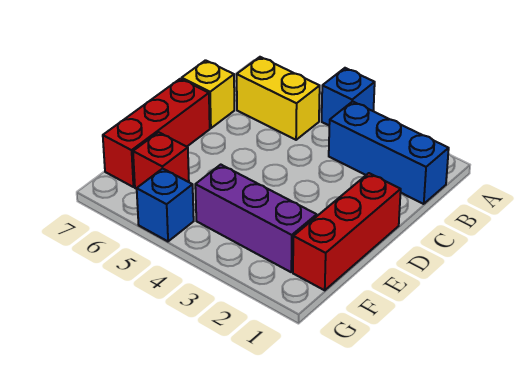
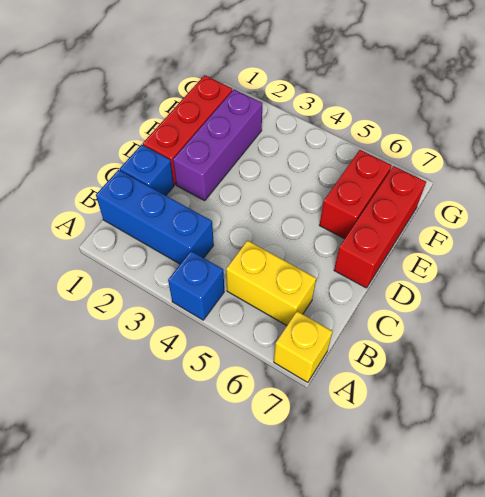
yellow 1x1 brick [182,60,234,128] -> yellow 1x1 brick moved to [274,311,333,383]
purple 1x3 brick [195,165,317,272] -> purple 1x3 brick turned to [173,89,263,201]
red 1x1 brick [133,132,189,189] -> red 1x2 brick [319,150,392,239]
blue 1x1 brick [137,169,194,241] -> blue 1x1 brick moved to [120,145,174,195]

